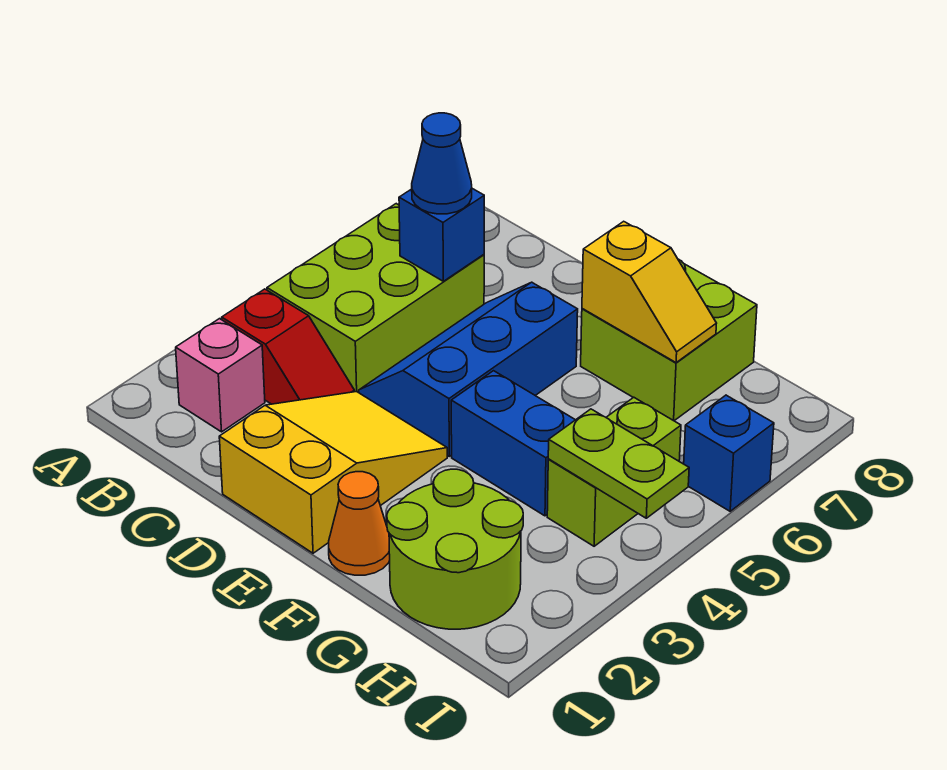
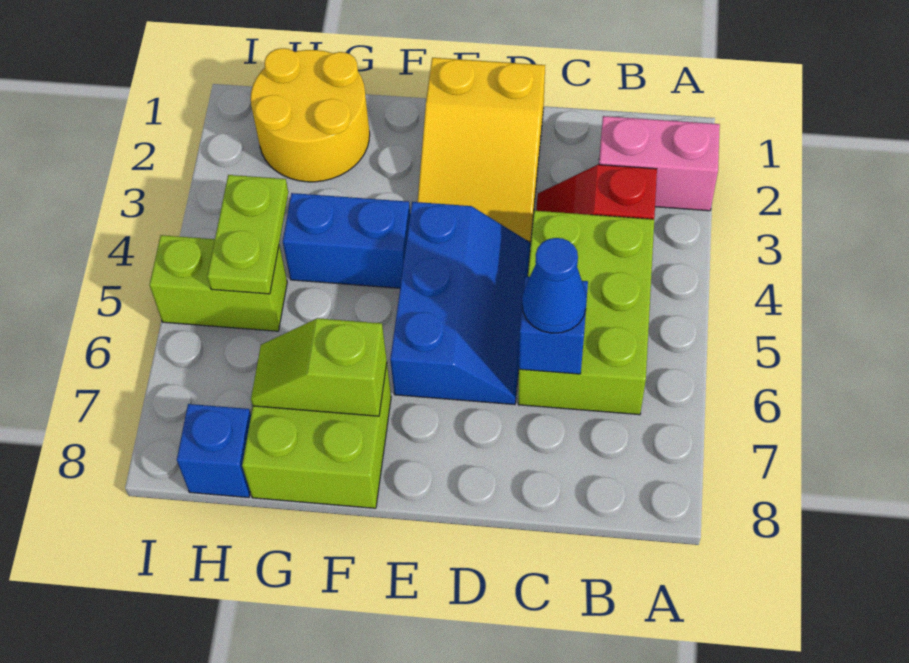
pink 1x1 brick [176,319,265,432] -> pink 1x2 brick [599,116,720,211]
orange 1x1 cone [329,472,390,575] -> none
yellow 1x2 slope [582,221,717,363] -> lime 1x2 slope [251,318,387,416]
lime 2x2 round brick [387,469,523,629] -> yellow 2x2 round brick [250,48,370,182]
lime 1x2 brick [547,397,681,546] -> lime 1x2 brick turned to [150,235,287,331]
lime 1x2 plate [548,409,689,518] -> lime 1x2 plate turned to [207,175,288,294]
blue 1x1 brick [684,395,774,511] -> blue 1x1 brick moved to [177,404,251,498]

